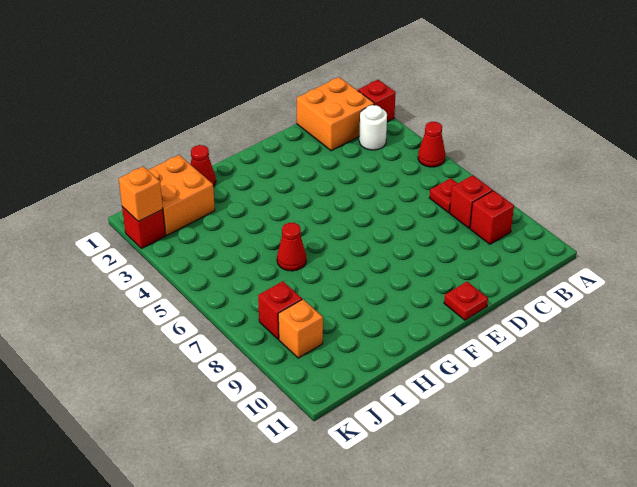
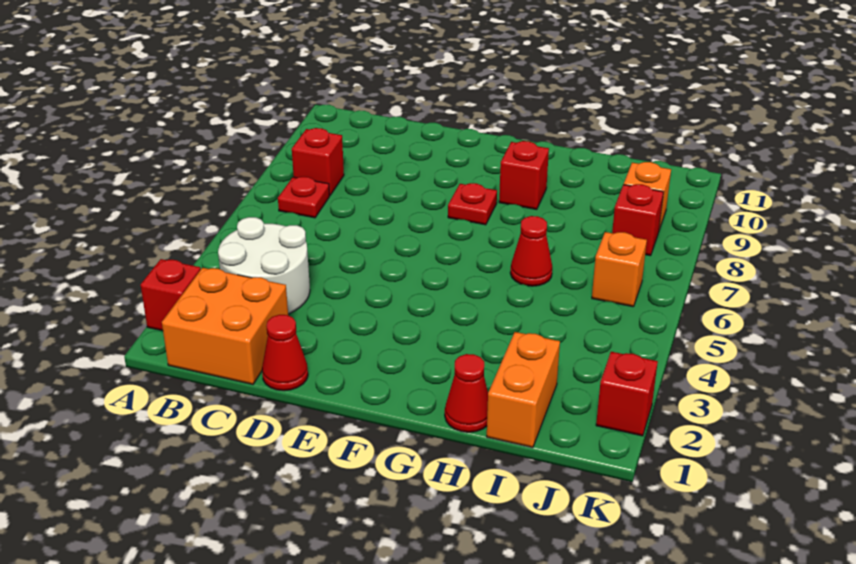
red 1x1 cone [418,122,445,167] -> red 1x1 cone moved to [262,315,308,391]
white 1x1 round brick [359,105,387,150] -> white 2x2 round brick [218,217,310,314]
red 1x1 brick [470,190,514,244] -> red 1x1 brick moved to [499,141,549,209]
red 1x1 plate [444,282,488,320] -> red 1x1 plate moved to [448,183,497,225]
orange 2x2 brick [148,155,215,235] -> orange 1x2 brick [487,332,560,448]
orange 1x1 brick [119,166,163,221] -> orange 1x1 brick moved to [592,232,647,307]

